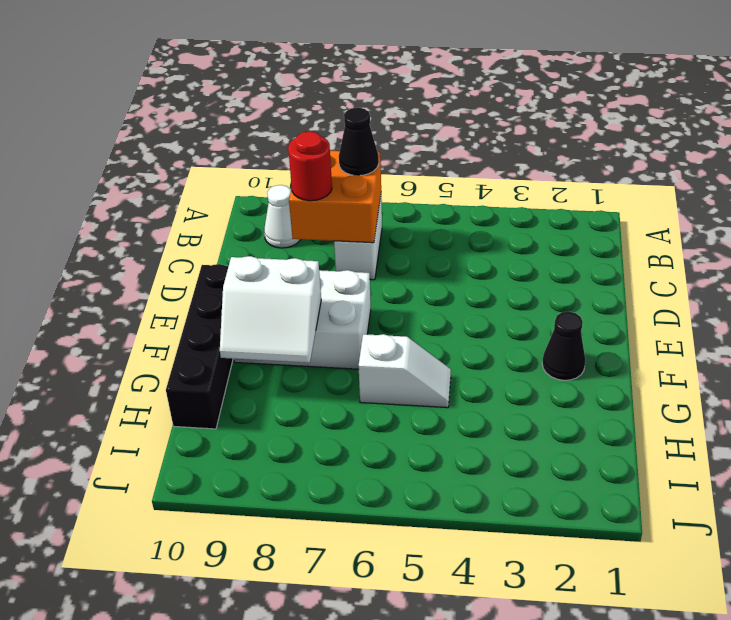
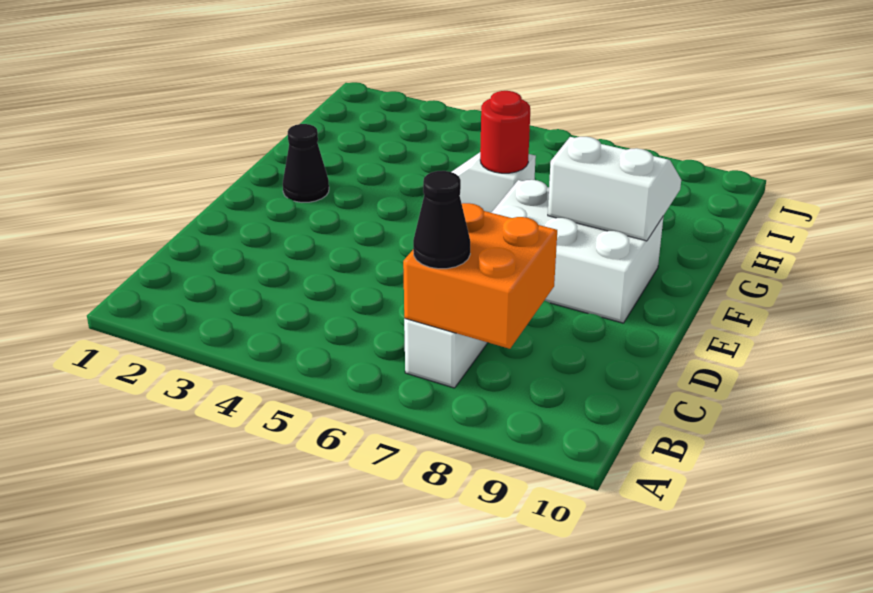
white 1x1 cone [264,185,301,248] -> none
red 1x1 round brick [288,132,332,201] -> red 1x1 round brick moved to [480,91,530,173]
black 1x4 brick [166,264,233,429] -> none

